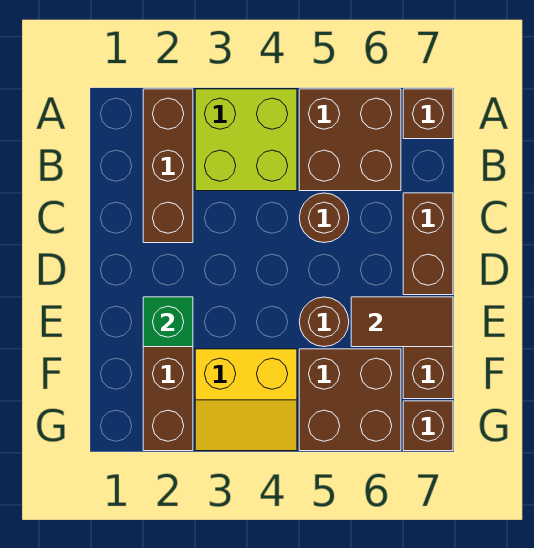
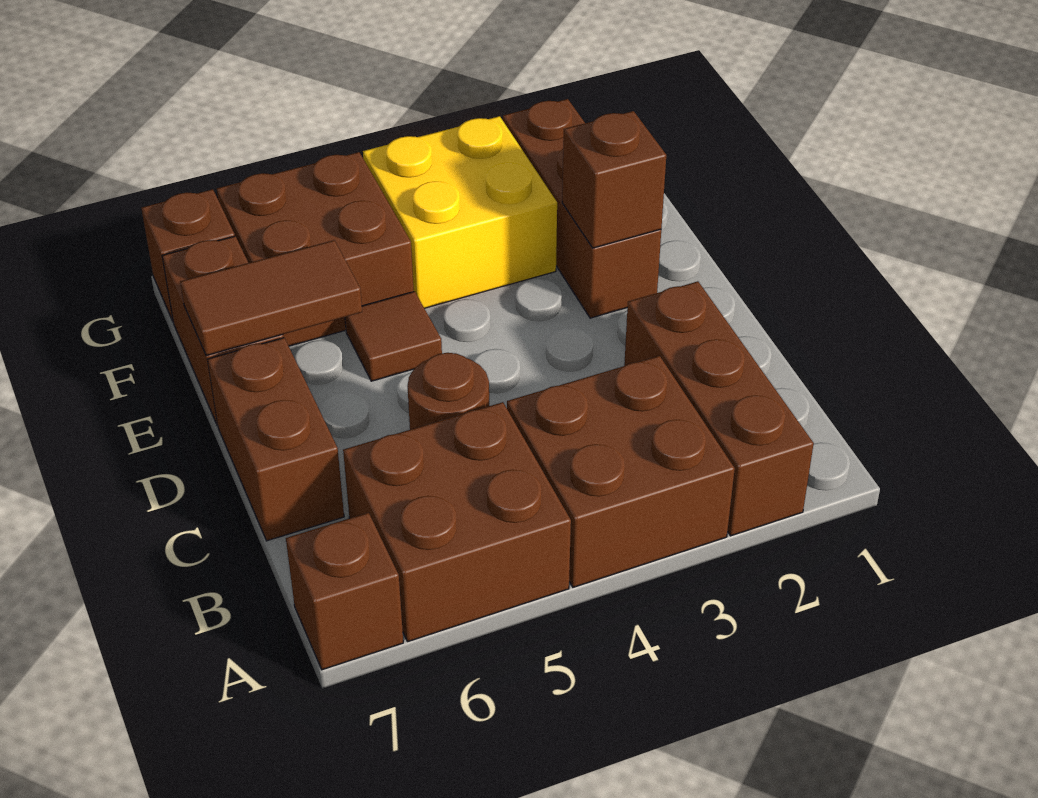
lime 2x2 brick [195,89,297,191] -> brown 2x2 brick [507,356,735,587]
green 1x1 brick [143,297,193,347] -> brown 1x1 brick [562,111,666,248]
brown 1x1 round brick [299,297,349,347] -> brown 1x1 tile [345,291,442,381]
yellow 2x2 slope [195,349,297,451] -> yellow 2x2 brick [363,116,557,308]

